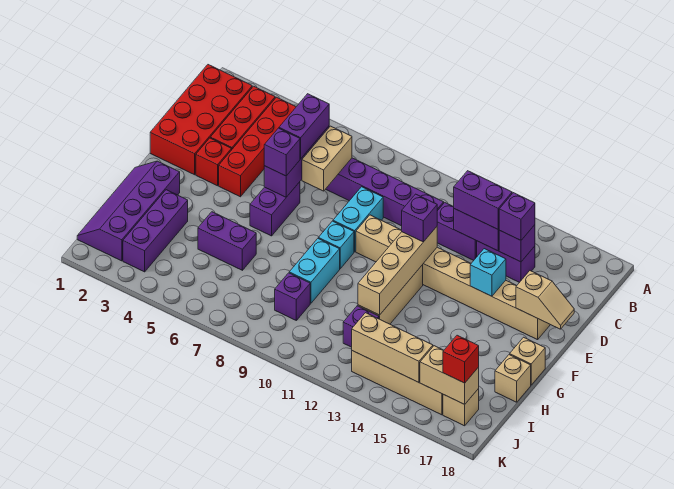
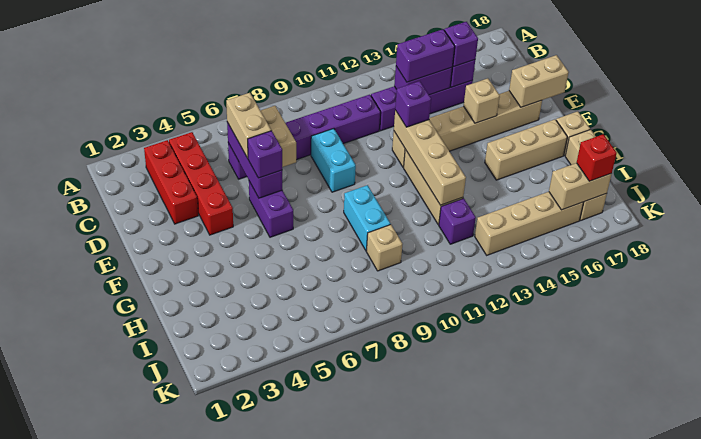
red 2x4 brick [150,65,252,175] -> none
purple 1x2 brick [279,94,329,159] -> tan 1x2 brick [226,93,271,158]
red 1x1 brick [196,138,232,186] -> none
tan 1x8 brick [356,215,550,340] -> tan 1x6 brick [392,91,542,167]
cyan 1x1 brick [470,249,506,296] -> tan 1x1 brick [464,78,500,123]
tan 1x2 slope [516,271,574,329] -> tan 1x2 brick [509,55,569,107]
cyan 1x1 brick [318,221,354,269] -> none
purple 2x4 slope [77,161,180,261] -> none
purple 1x3 brick [123,190,188,272] -> none
purple 1x2 brick [198,212,256,270] -> none
purple 1x1 brick [275,273,310,320] -> tan 1x1 brick [366,225,402,271]
tan 1x3 brick [352,313,433,382] -> tan 1x3 brick moved to [485,119,567,180]

